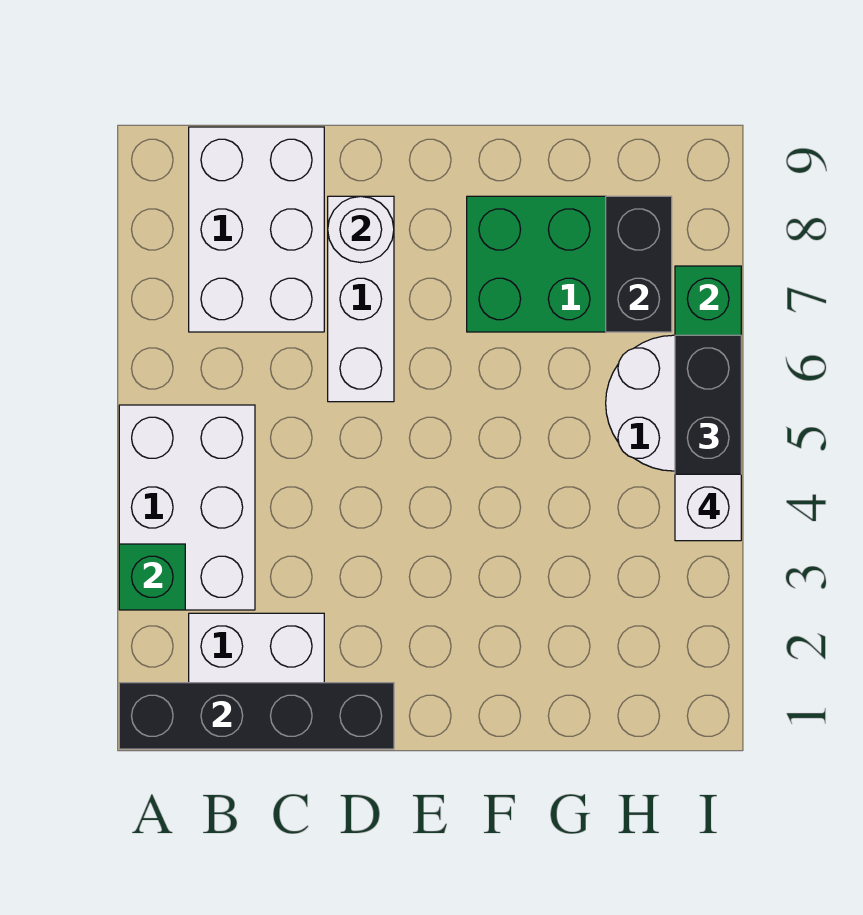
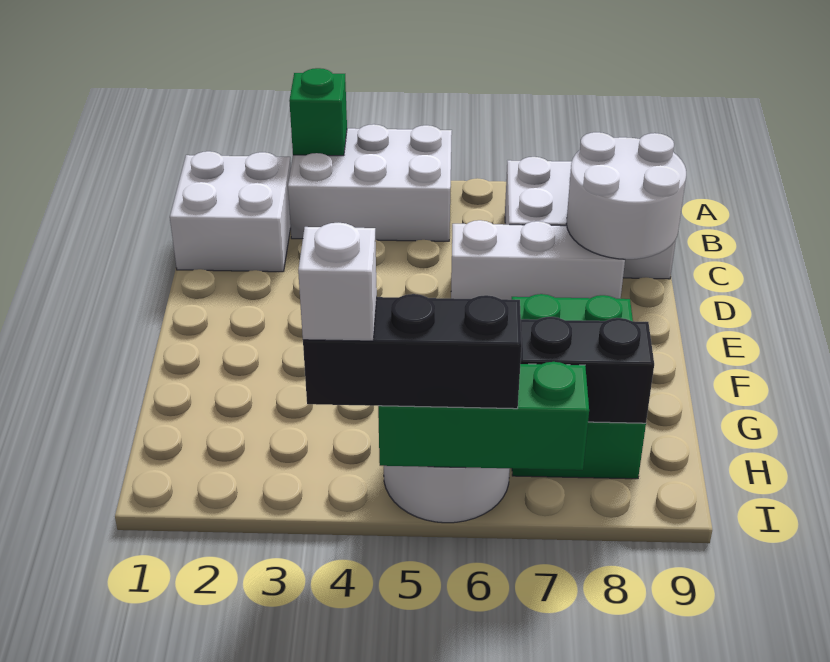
black 1x4 brick [119,683,394,749] -> none
white 1x1 round brick [328,196,394,263] -> white 2x2 round brick [566,132,686,259]

